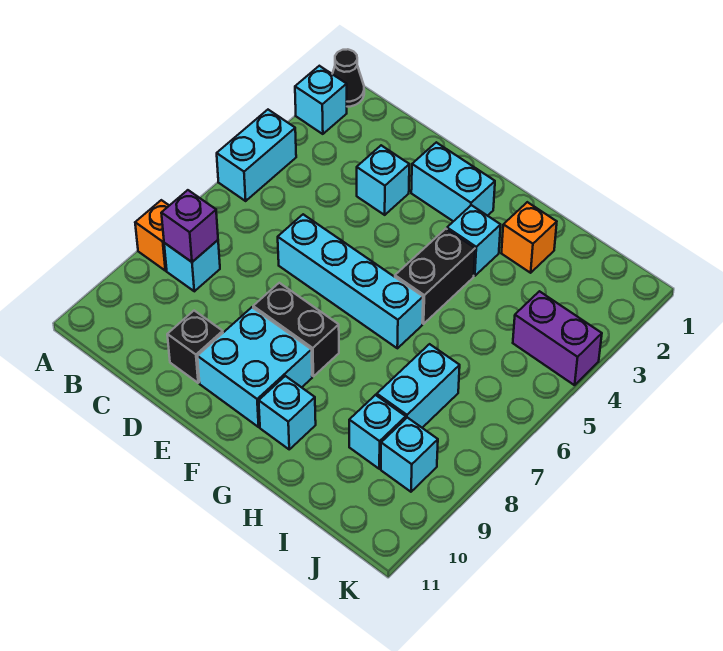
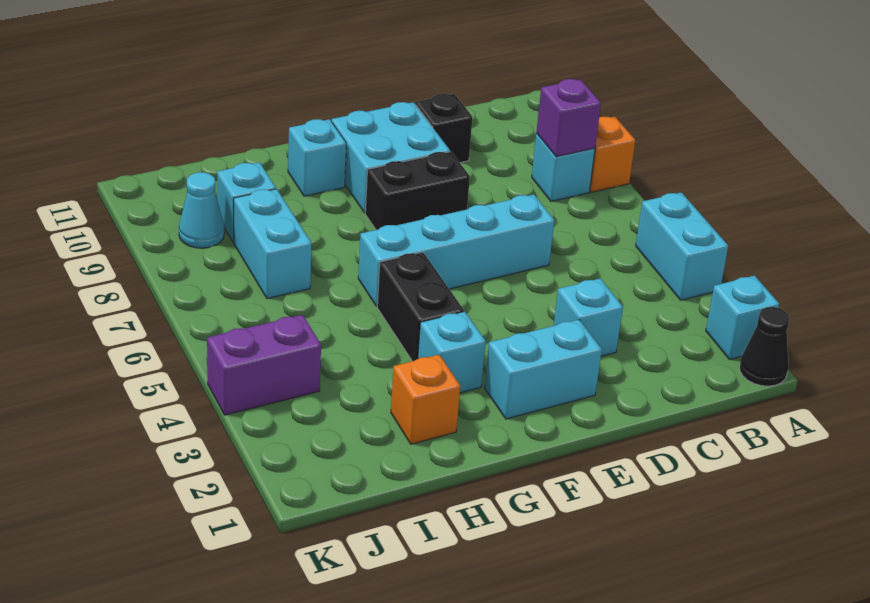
cyan 1x1 brick [381,418,438,492] -> cyan 1x1 cone [179,172,224,248]

